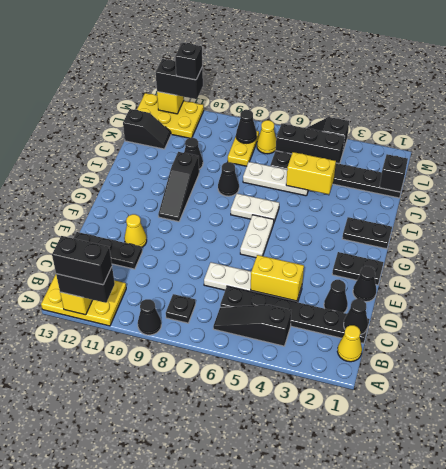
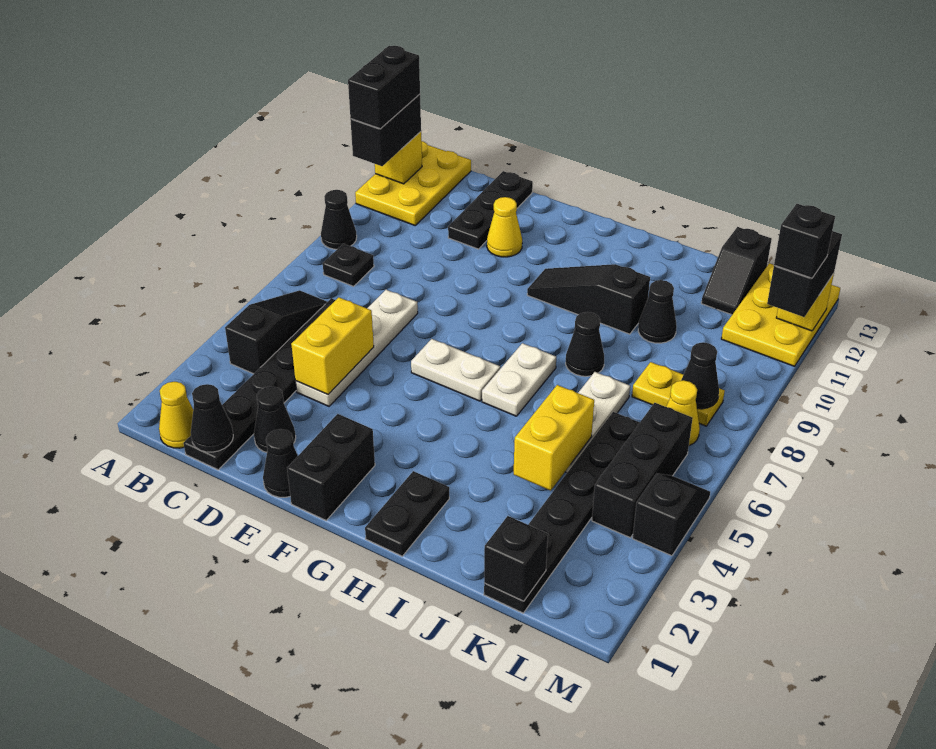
black 1x2 plate [332,252,383,285] -> black 1x2 brick [287,414,375,520]

